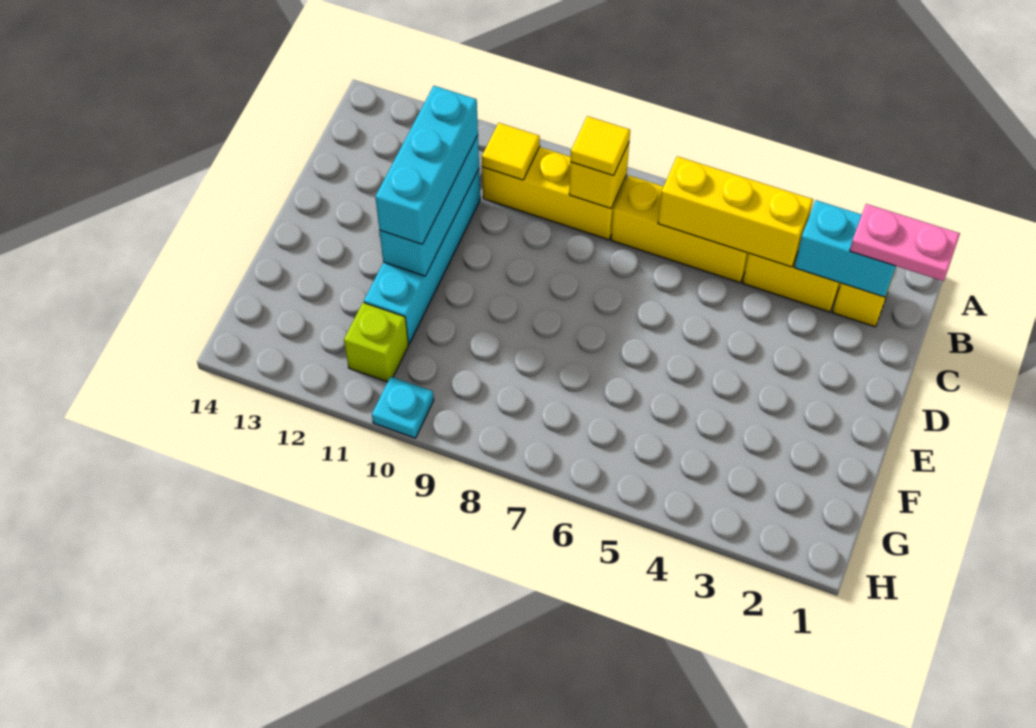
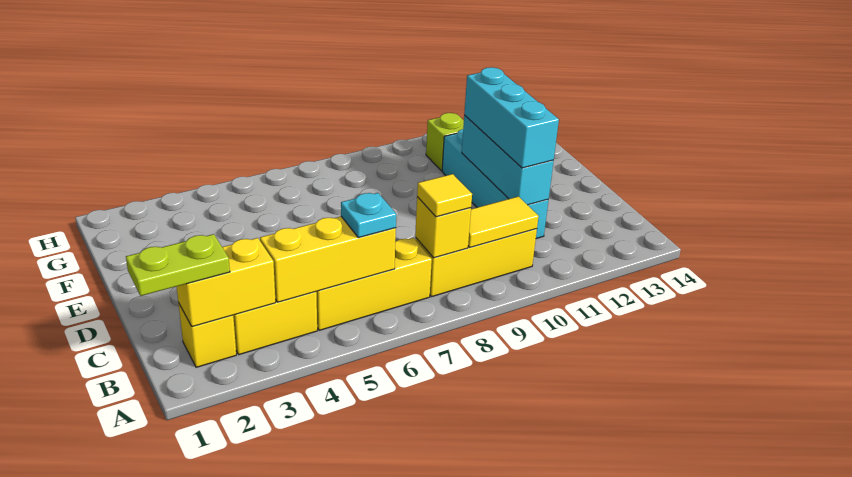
pink 1x2 plate [850,204,960,281] -> lime 1x2 plate [126,234,230,296]
cyan 1x2 brick [794,200,896,297] -> yellow 1x2 brick [177,238,276,327]
yellow 1x1 tile [482,123,540,180] -> yellow 1x2 tile [468,197,539,248]
cyan 1x1 plate [372,377,434,438] -> cyan 1x1 plate moved to [341,193,396,238]

